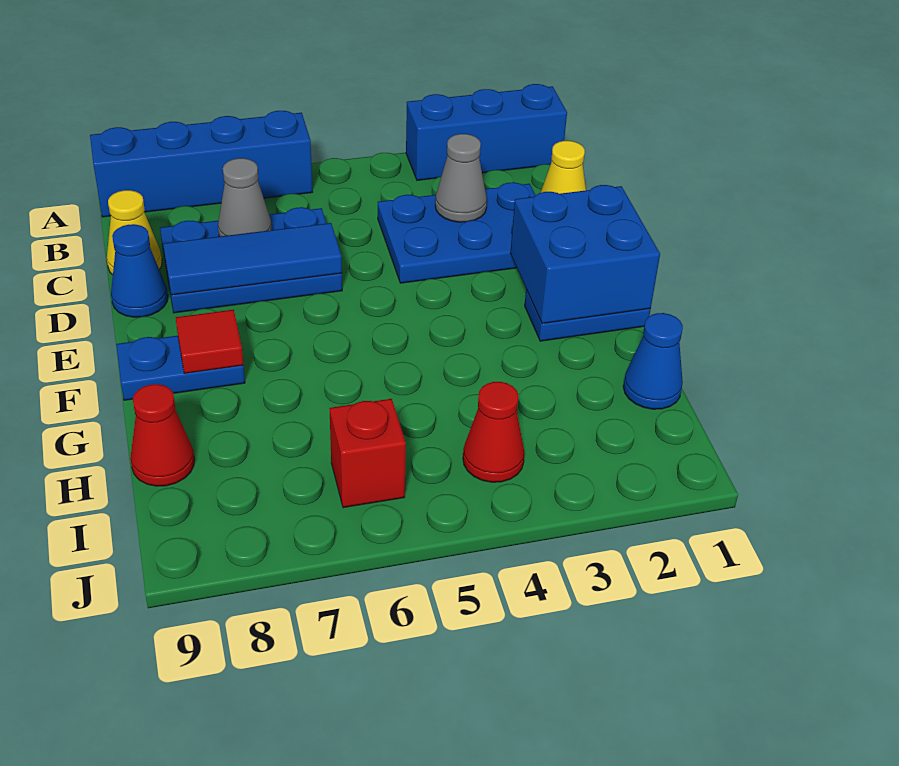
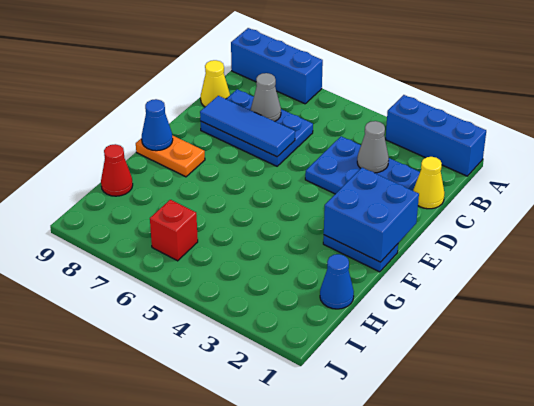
blue 1x4 brick [90,111,312,217] -> blue 1x3 brick [231,28,323,104]
blue 1x1 cone [111,224,168,317] -> blue 1x1 cone moved to [142,99,173,151]
blue 1x2 plate [116,336,245,400] -> orange 1x2 plate [136,135,205,177]
red 1x1 tile [176,310,243,374] -> none
red 1x1 cone [463,382,525,482] -> none

